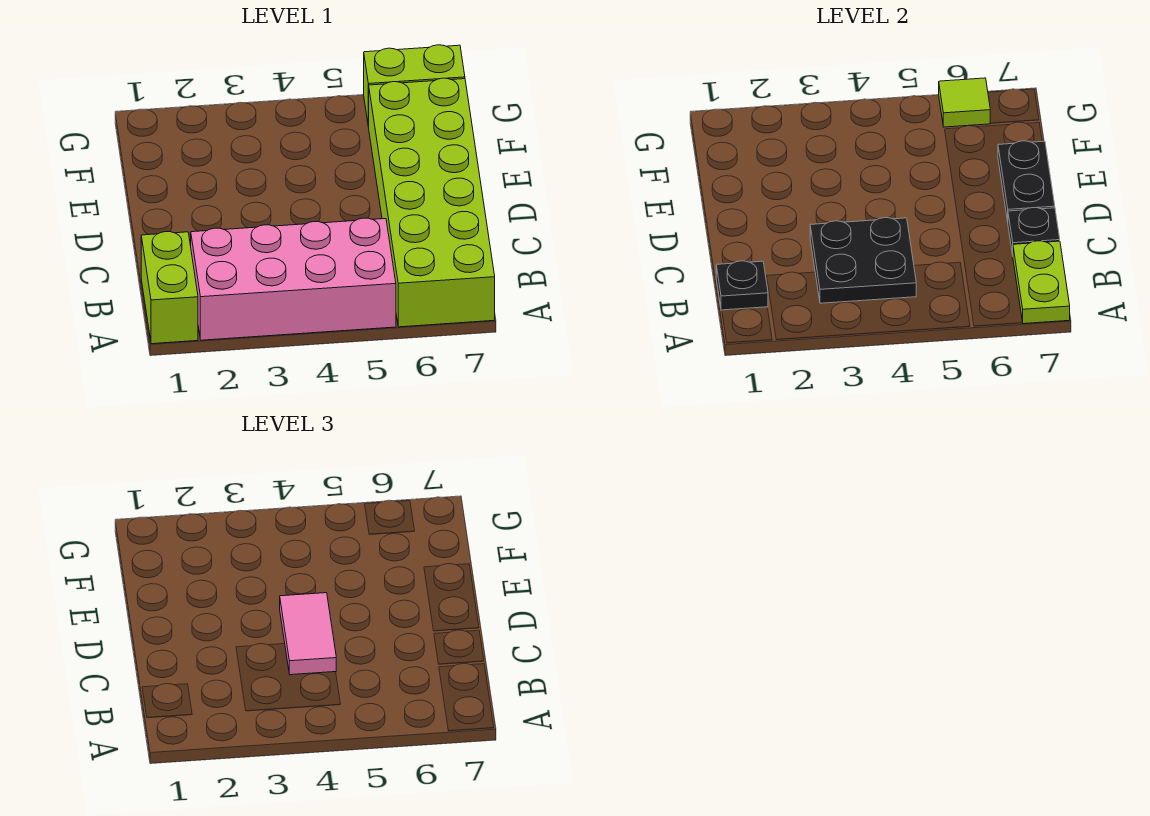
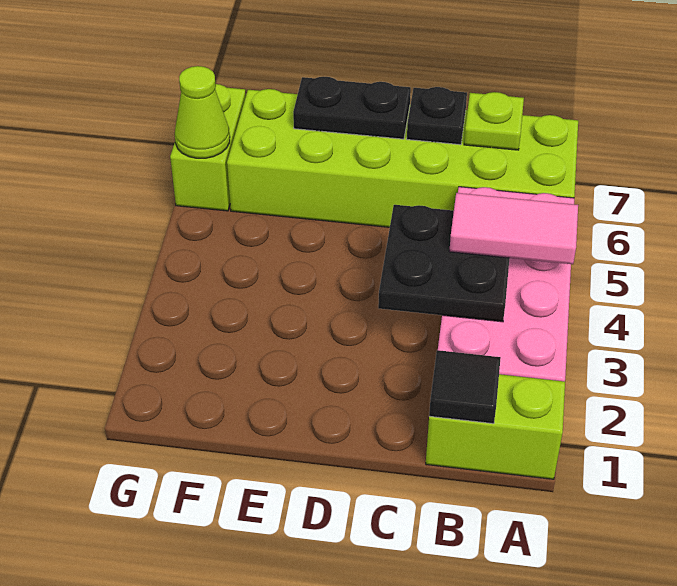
lime 1x2 plate [1013,241,1070,324] -> lime 1x1 plate [464,92,524,150]
black 1x1 plate [716,261,768,310] -> black 1x1 tile [429,350,501,424]
pink 1x2 tile [280,593,336,675] -> pink 1x2 tile moved to [449,193,578,264]
lime 1x1 tile [939,78,990,127] -> lime 1x1 cone [175,66,230,158]

